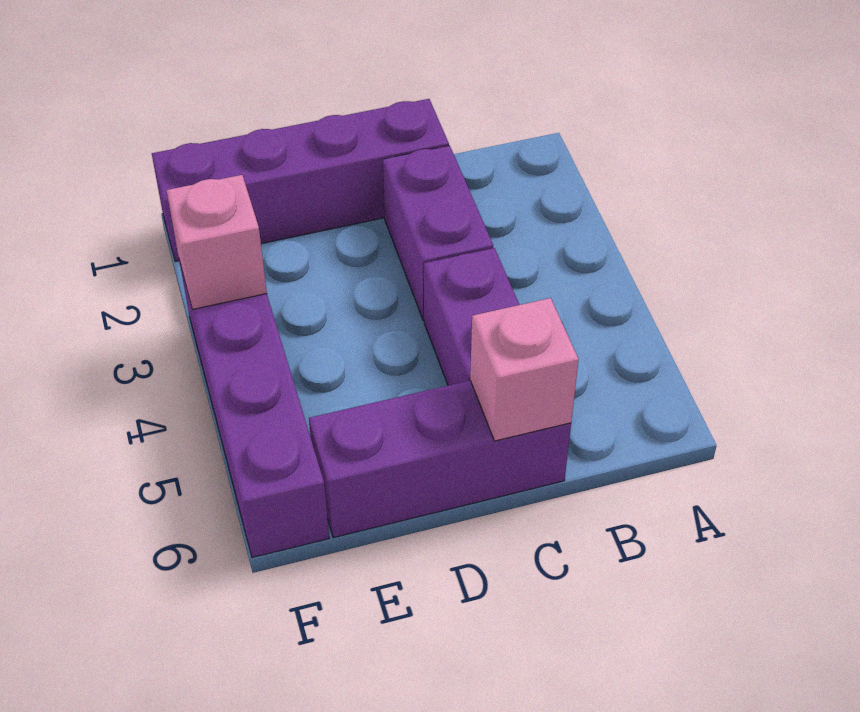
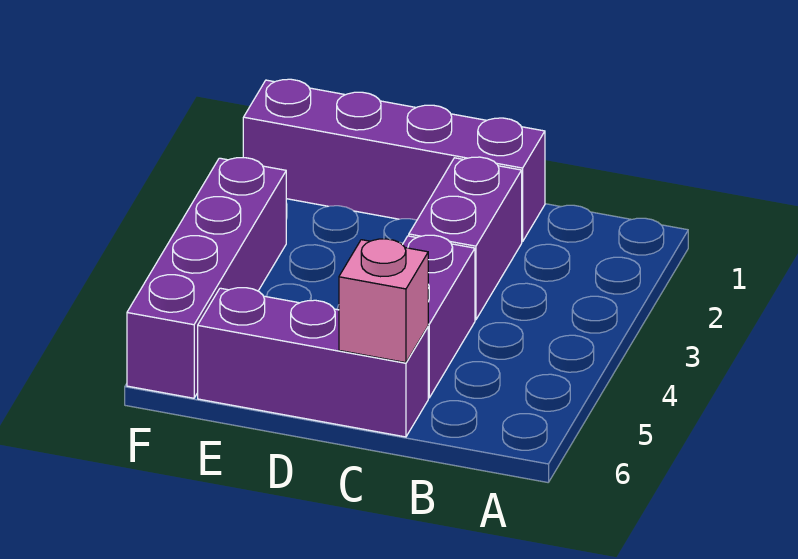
pink 1x1 brick [167,175,267,310] -> none

